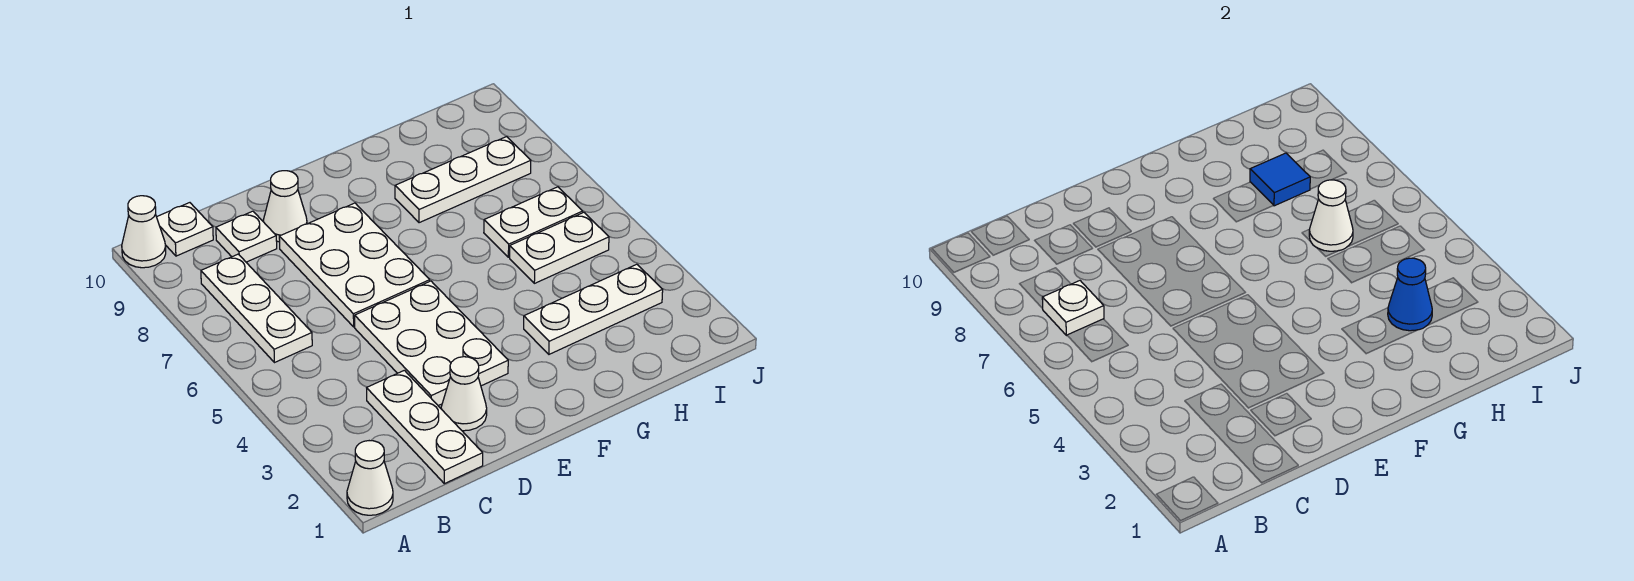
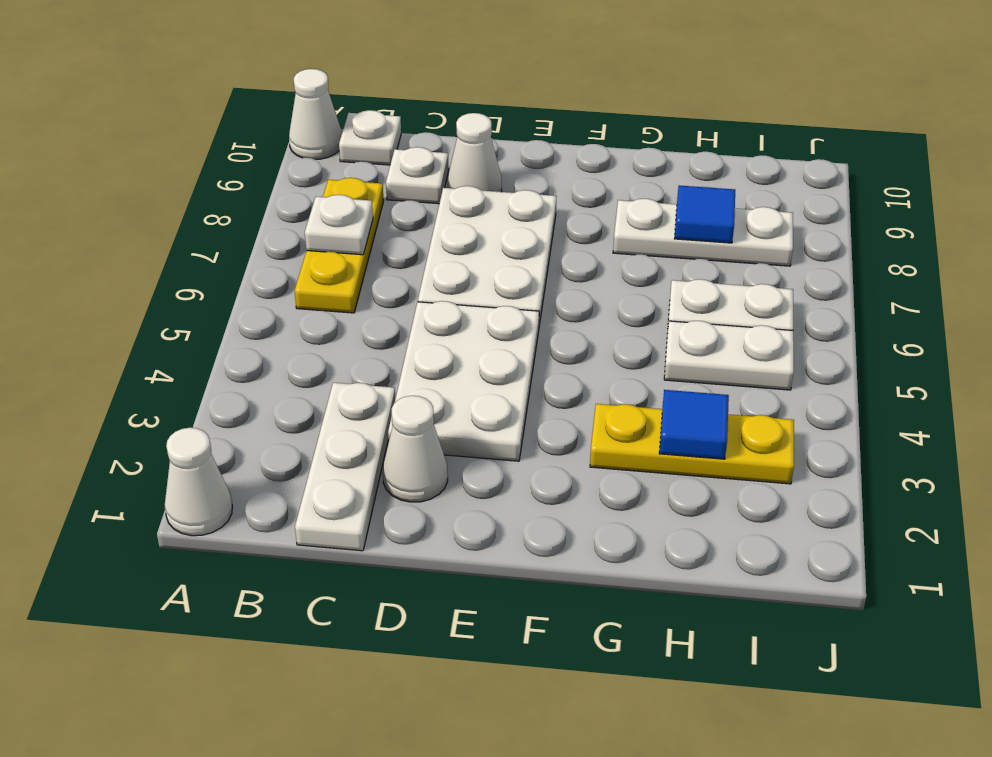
white 1x3 plate [201,254,312,363] -> yellow 1x3 plate [295,178,384,313]
white 1x3 plate [524,264,663,354] -> yellow 1x3 plate [590,404,794,484]
blue 1x1 cone [1388,258,1432,331] -> blue 1x1 tile [659,390,729,459]
white 1x1 cone [1309,180,1353,251] -> none

